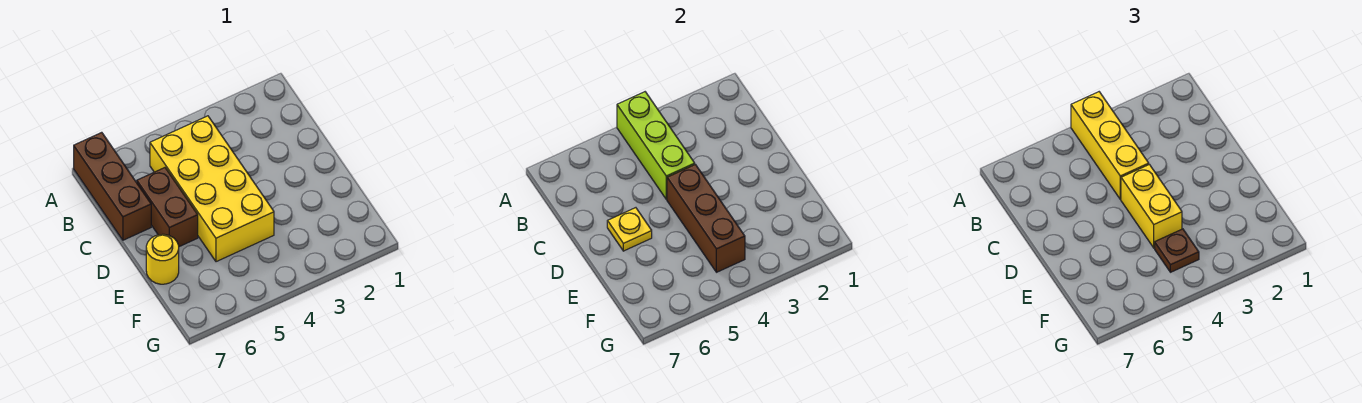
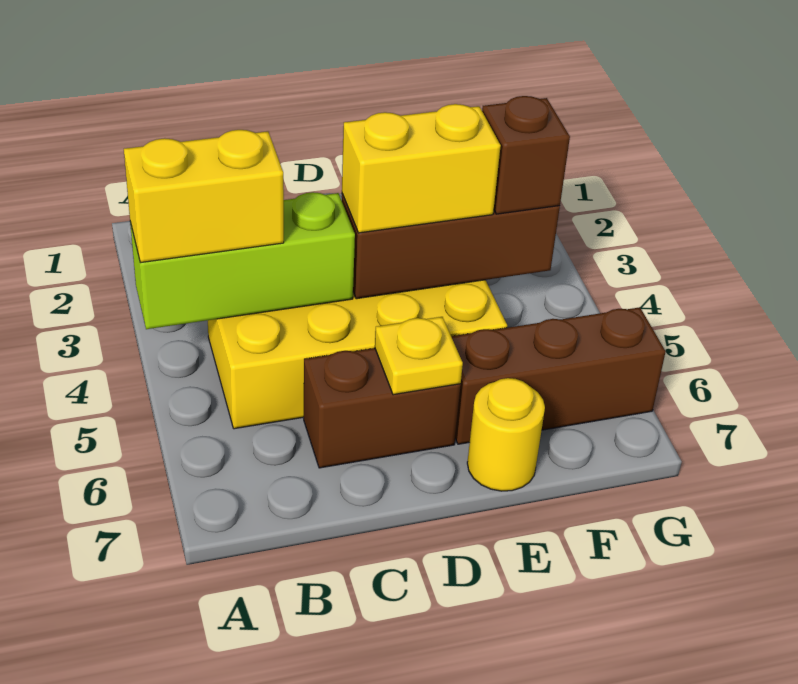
yellow 1x3 brick [1071,92,1149,199] -> yellow 1x2 brick [124,130,284,263]
brown 1x3 brick [74,132,151,240] -> brown 1x3 brick moved to [451,307,666,444]
brown 1x1 plate [1155,229,1199,272] -> brown 1x1 brick [482,96,570,214]

